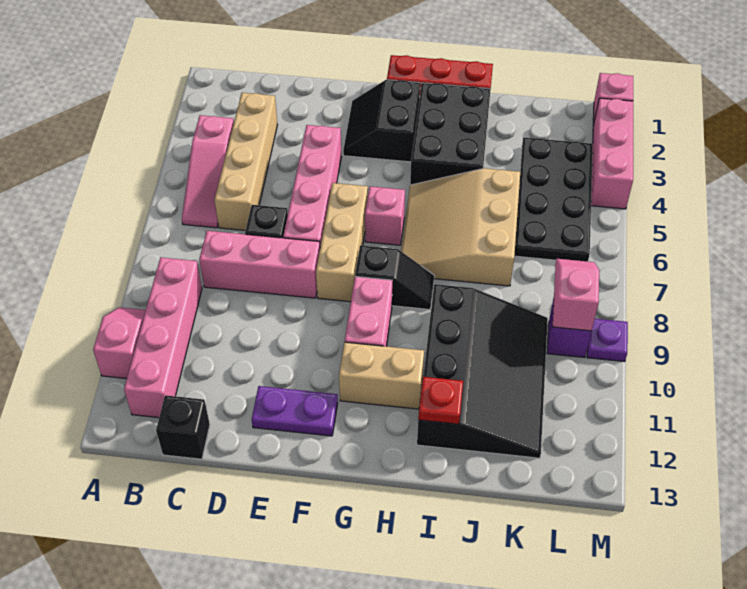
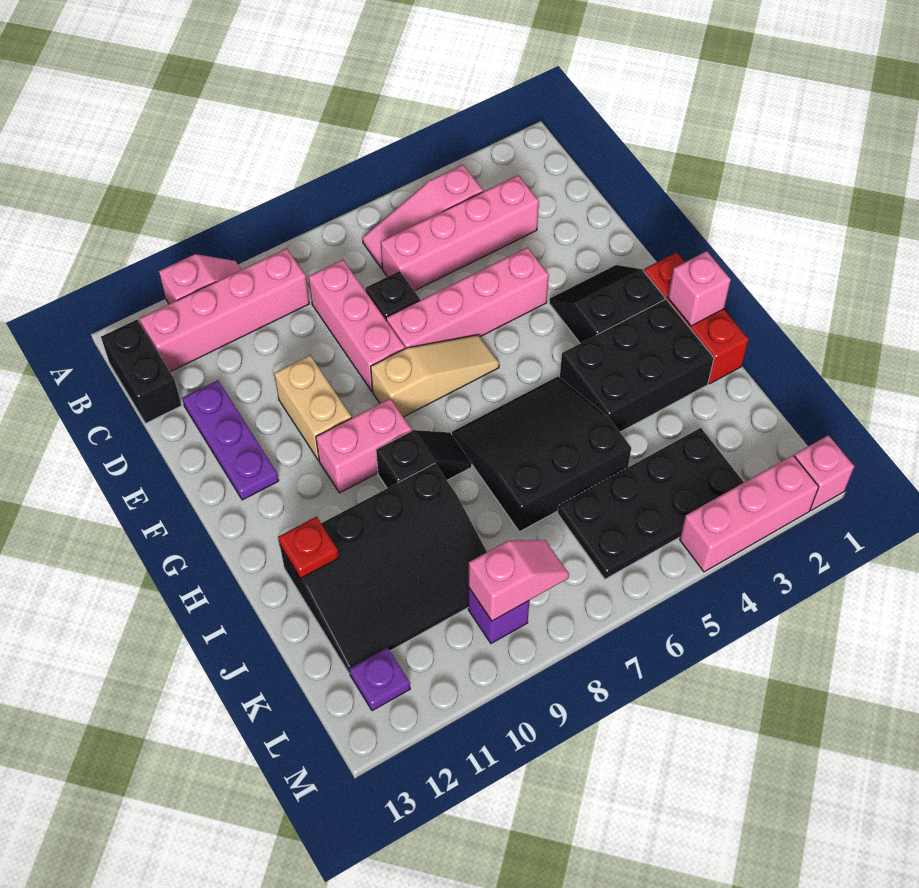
tan 1x4 brick [215,93,277,230] -> pink 1x4 brick [381,175,539,291]
black 1x1 brick [156,395,210,459] -> black 1x2 brick [101,320,182,424]
purple 1x2 plate [252,386,338,436] -> purple 1x3 plate [182,380,279,500]
tan 1x3 brick [316,183,368,302] -> tan 1x3 slope [371,335,499,417]
pink 1x1 brick [365,186,405,245] -> pink 1x1 brick moved to [668,251,731,326]
black 1x2 slope [355,245,434,310] -> black 1x2 slope turned to [376,430,472,488]
tan 1x2 brick [339,342,424,409] -> tan 1x2 brick moved to [274,355,351,461]
tan 3x3 slope [401,168,520,286] -> black 3x3 slope [452,376,631,532]
purple 1x1 plate [587,319,628,362] -> purple 1x1 plate moved to [349,648,410,711]

